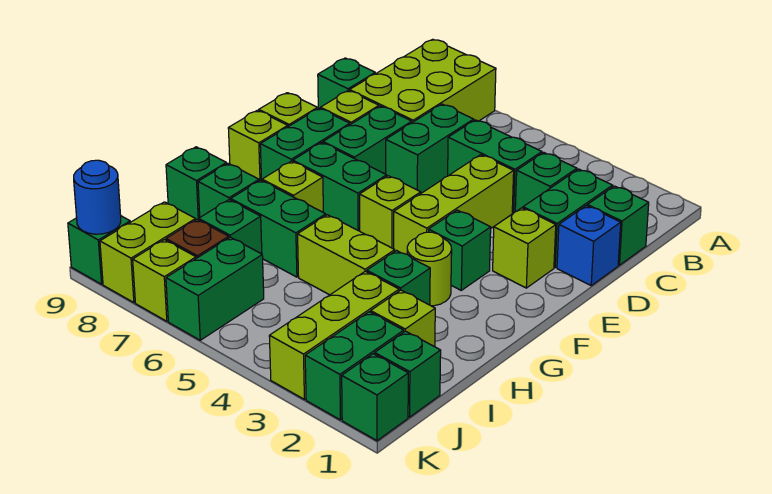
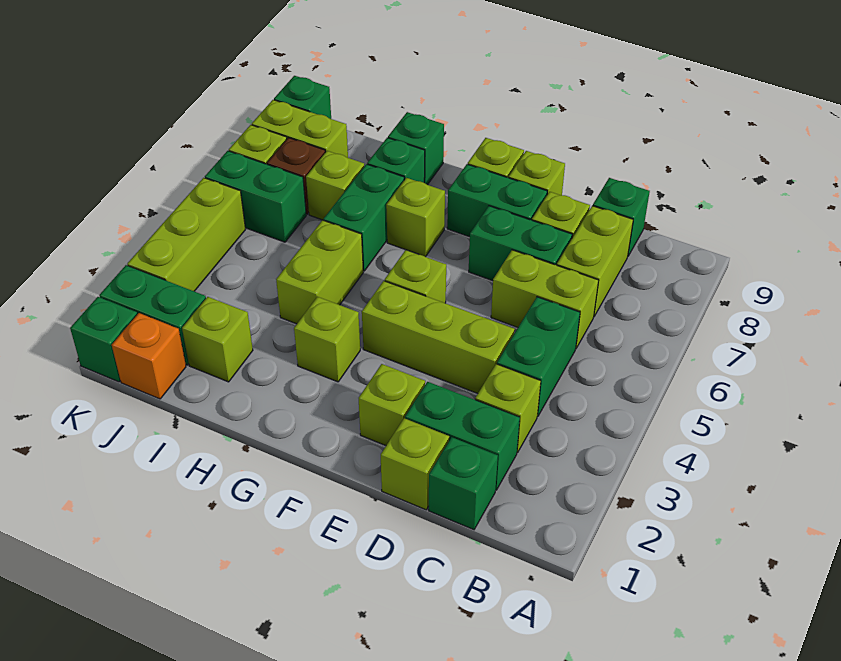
lime 2x3 brick [350,39,496,123] -> lime 1x2 brick [557,206,633,316]
green 1x1 brick [515,152,577,212] -> lime 1x1 brick [475,364,541,453]
green 1x2 brick [386,104,474,193] -> lime 1x2 brick [491,250,599,348]
blue 1x1 brick [557,206,621,285] -> lime 1x1 brick [381,418,449,510]
green 1x1 brick [429,210,491,290] -> none
green 1x2 brick [293,143,387,231] -> none
lime 1x1 round brick [407,232,452,306] -> lime 1x1 brick [294,297,360,382]
green 1x1 brick [367,251,430,305] -> none
lime 1x3 brick [269,271,399,399] -> lime 1x3 brick turned to [127,178,245,291]
green 1x1 brick [199,200,262,254] -> lime 1x1 brick [306,151,364,220]
green 1x1 brick [375,331,441,417] -> orange 1x1 brick [112,313,186,399]
blue 1x1 round brick [74,160,121,234] -> none

